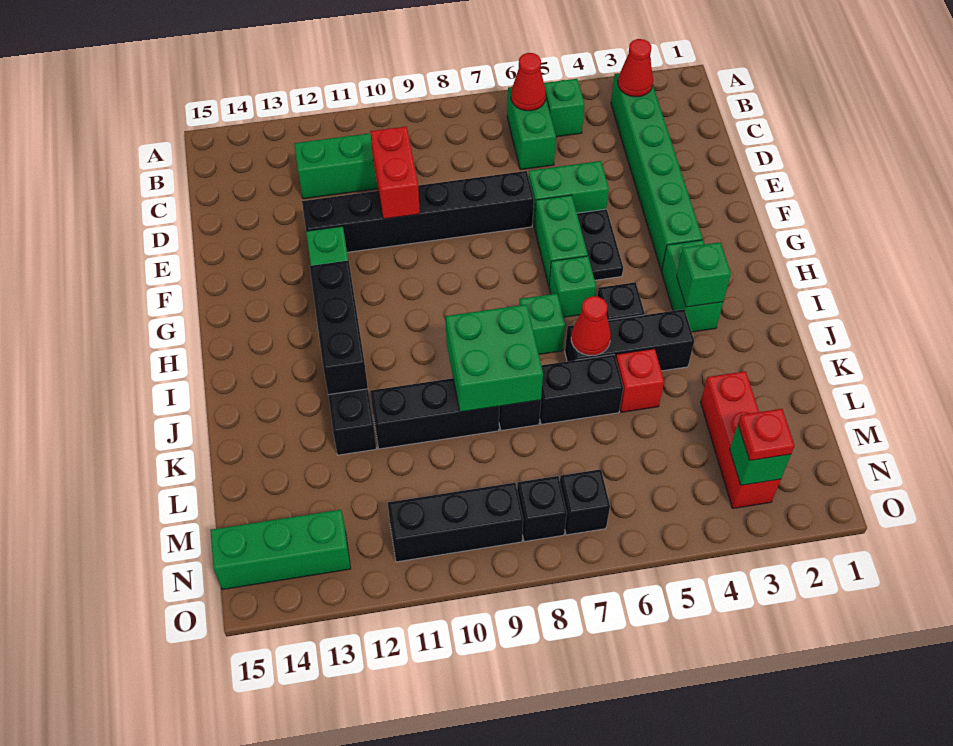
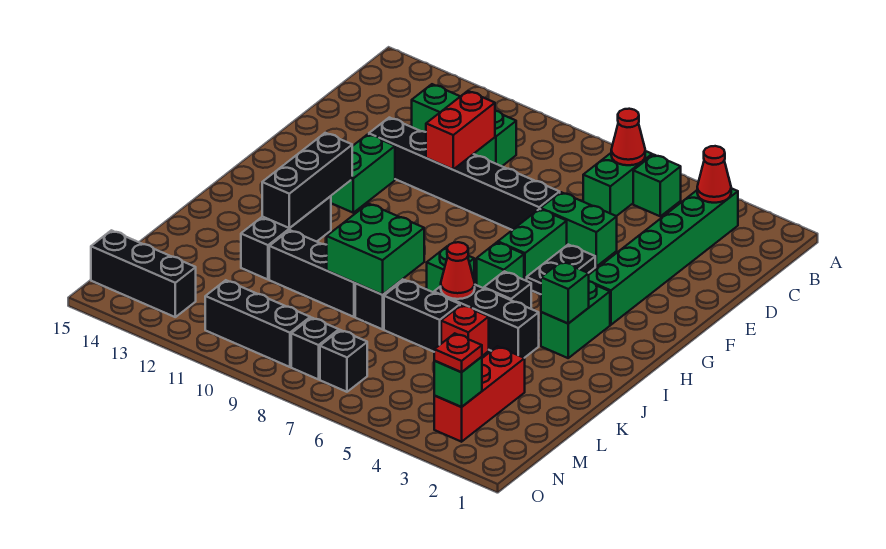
green 1x3 brick [210,510,351,590] -> black 1x3 brick [91,230,196,317]

